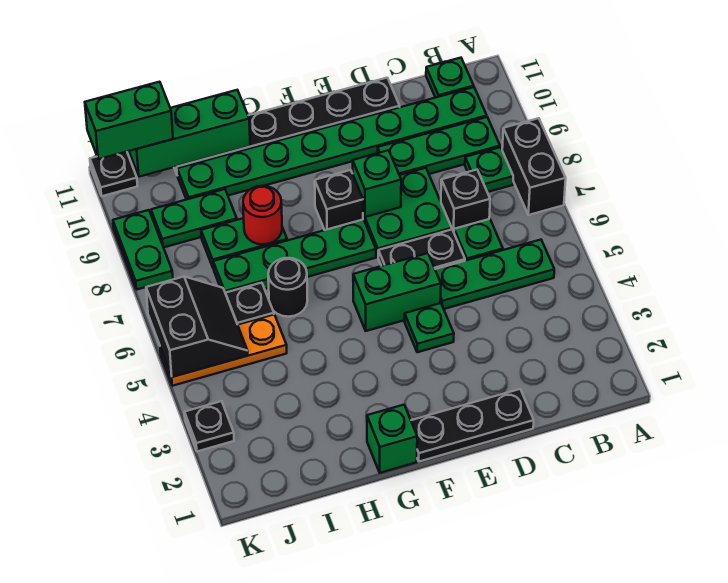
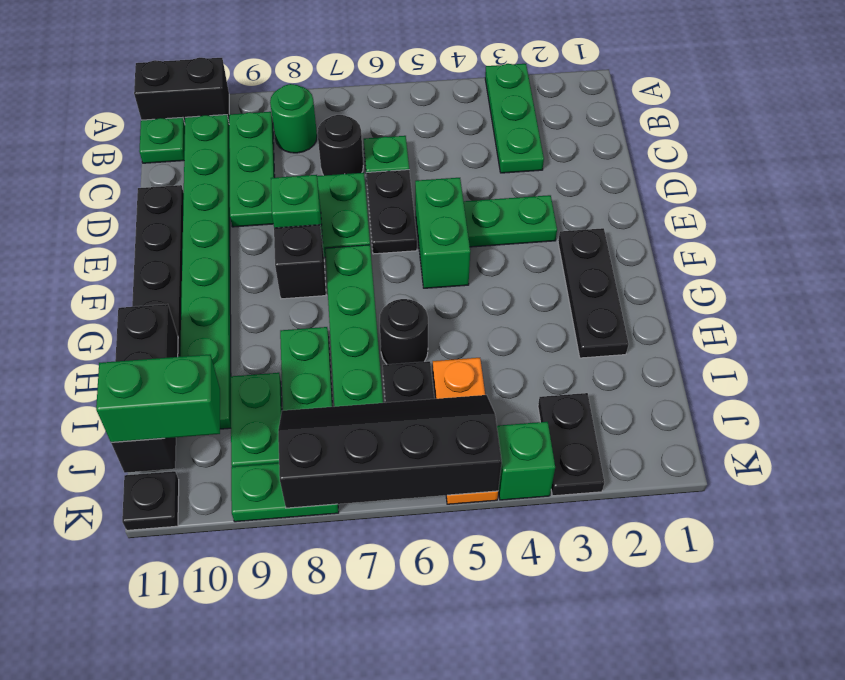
black 1x2 brick [502,118,566,215] -> black 1x2 brick moved to [134,58,229,124]
green 1x3 plate [435,240,554,309] -> green 1x3 plate moved to [485,64,544,173]
green 1x1 plate [465,147,513,192] -> green 1x1 round brick [270,84,317,153]
black 1x1 brick [441,170,490,232] -> black 1x1 round brick [317,115,363,175]
black 1x3 plate [411,389,534,462] -> black 1x3 plate moved to [558,228,629,358]
green 1x1 plate [405,303,454,352] -> green 1x2 plate [464,195,557,247]
green 1x1 brick [367,405,417,473] -> green 1x1 brick moved to [497,422,555,500]
red 1x1 round brick [243,186,282,244] -> none
green 1x3 brick [129,90,250,177] -> black 1x3 brick [111,304,178,473]
black 2x2 slope [146,277,248,377] -> black 2x4 slope [278,395,502,508]
green 1x2 brick [85,82,173,159] -> green 1x2 brick turned to [96,355,220,442]
black 1x1 plate [185,401,234,451] -> black 1x2 plate [538,393,604,496]

